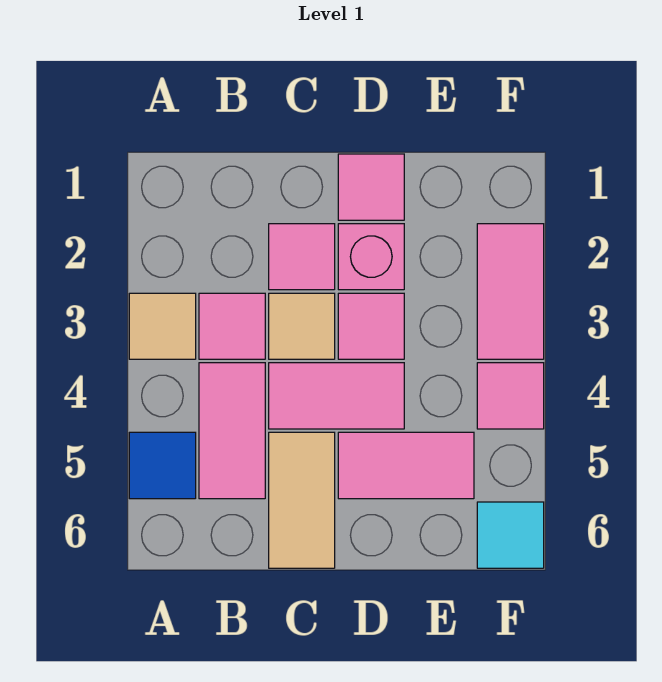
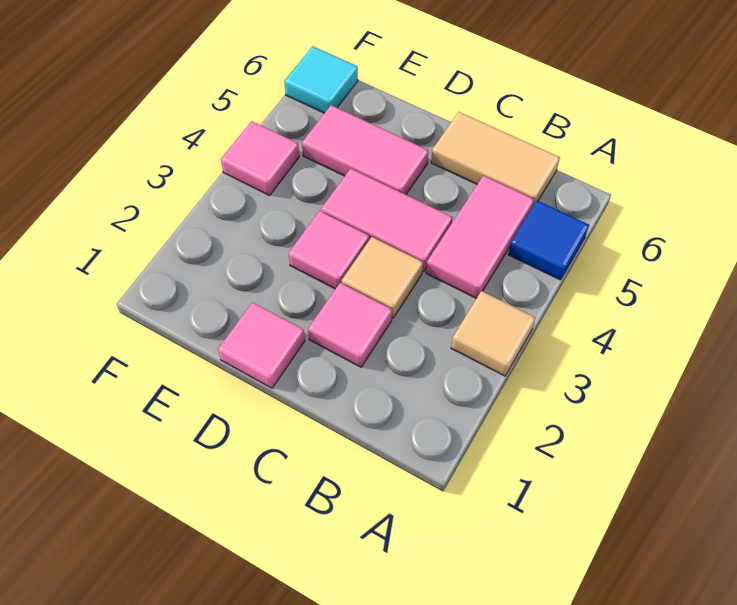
pink 1x1 tile [199,293,265,359] -> none
tan 1x2 tile [269,432,335,568] -> tan 1x2 tile turned to [431,112,560,207]
pink 1x1 brick [338,224,404,290] -> none
pink 1x2 tile [477,224,544,359] -> none

